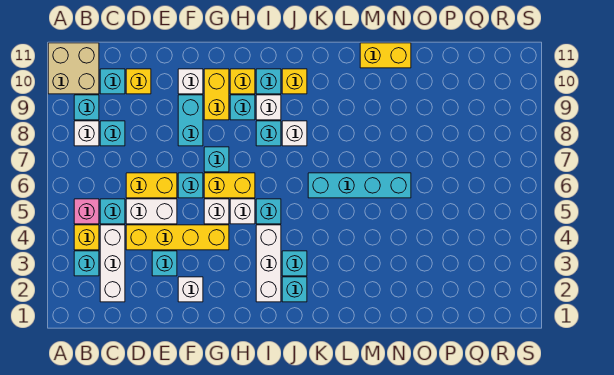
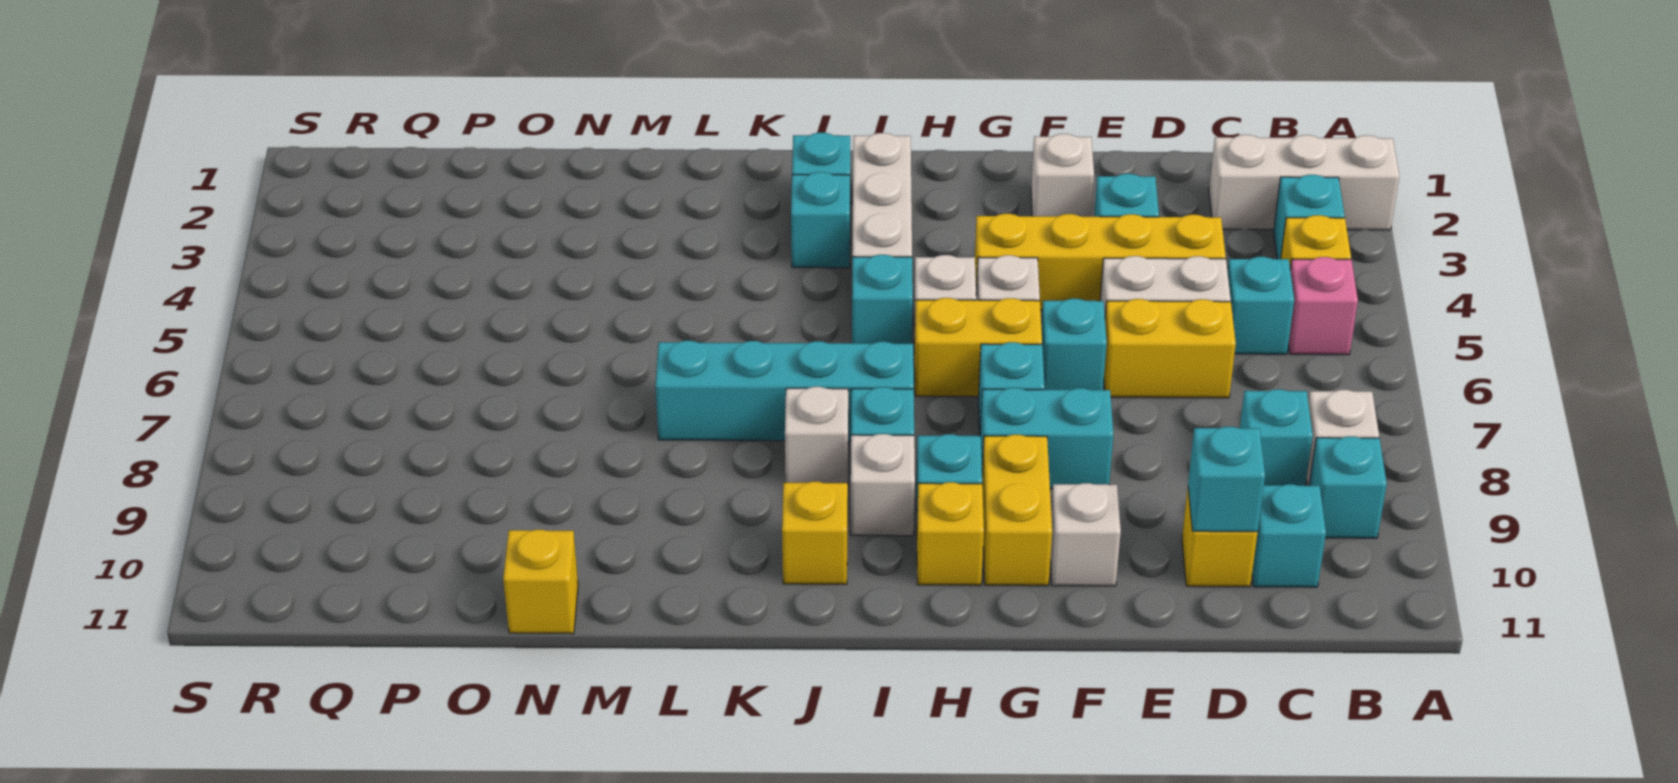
tan 2x2 brick [48,43,99,94] -> none
white 1x3 brick [100,225,125,302] -> white 1x3 brick turned to [1209,135,1399,230]
cyan 1x2 brick [178,95,203,146] -> cyan 1x2 brick turned to [980,388,1113,489]
cyan 1x1 brick [256,69,281,94] -> cyan 1x1 brick moved to [1188,427,1265,532]
cyan 1x4 brick [308,173,411,198] -> cyan 1x4 brick moved to [655,341,914,441]
yellow 1x2 brick [360,43,411,68] -> yellow 1x1 brick [503,530,578,634]

